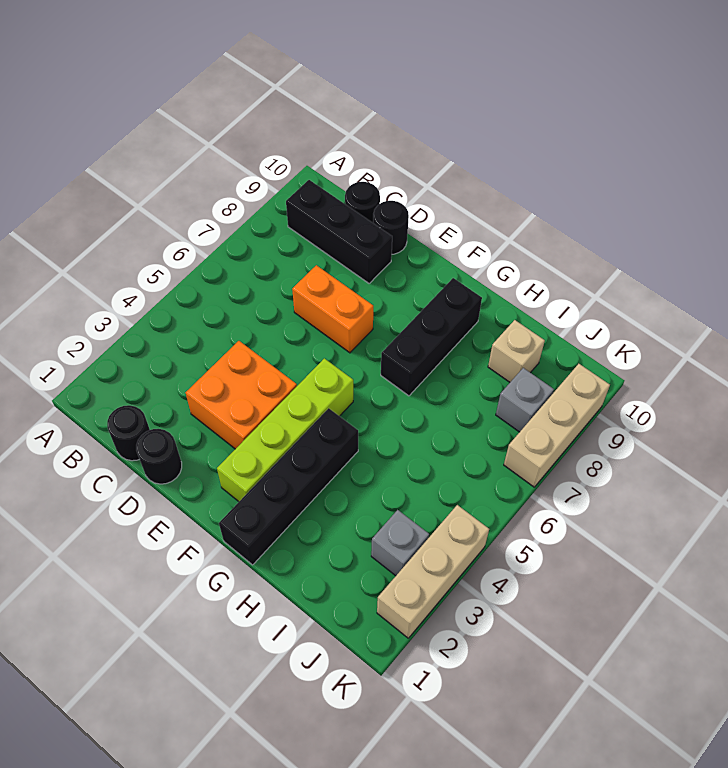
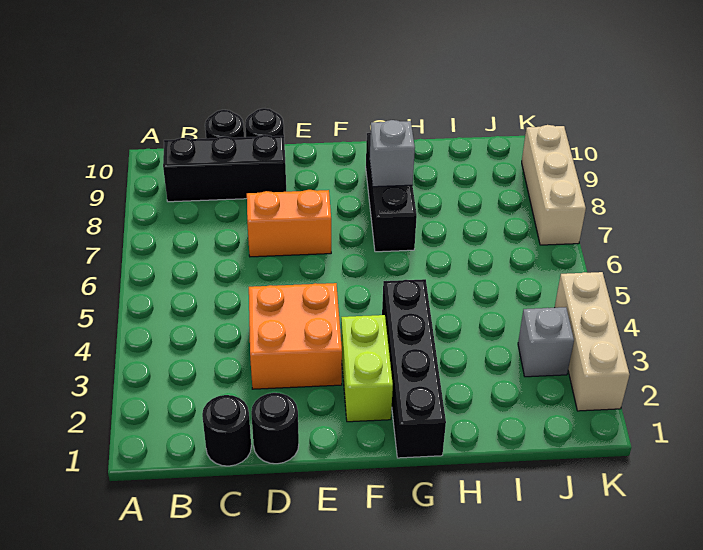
lime 1x4 brick [217,358,353,502] -> lime 1x2 brick [341,315,393,422]
tan 1x1 brick [488,320,545,382] -> none
grey 1x1 brick [496,368,554,432] -> grey 1x1 brick moved to [370,120,415,187]

